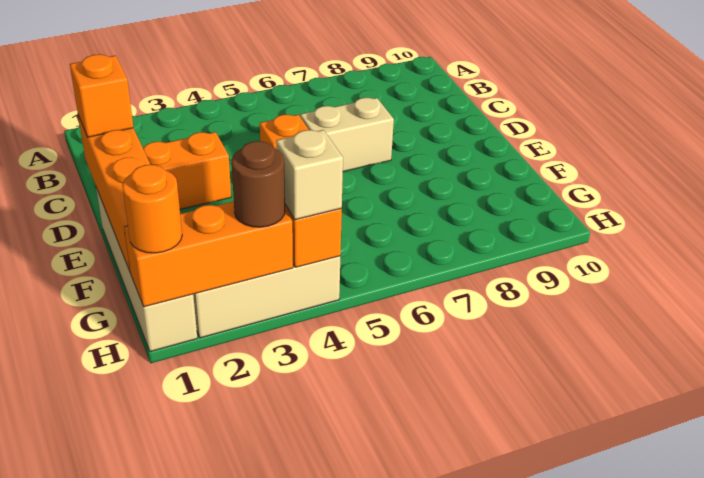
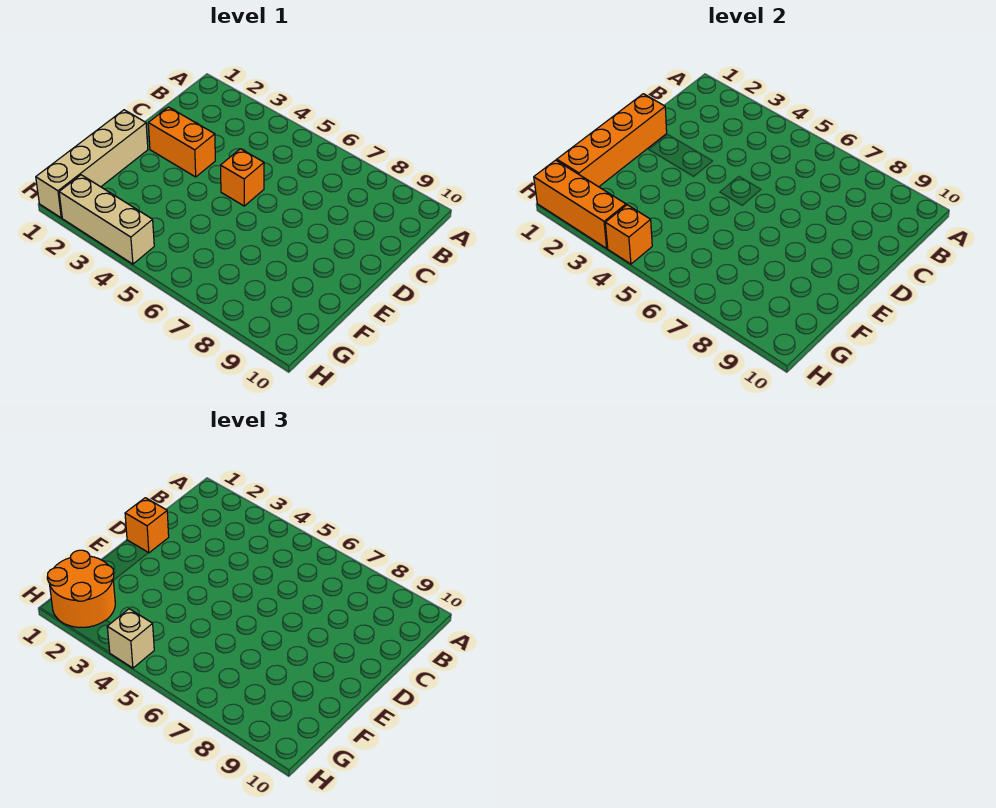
tan 1x2 brick [300,98,394,171] -> none
orange 1x1 round brick [122,165,182,253] -> orange 2x2 round brick [48,550,115,627]
brown 1x1 round brick [232,141,285,227] -> none

